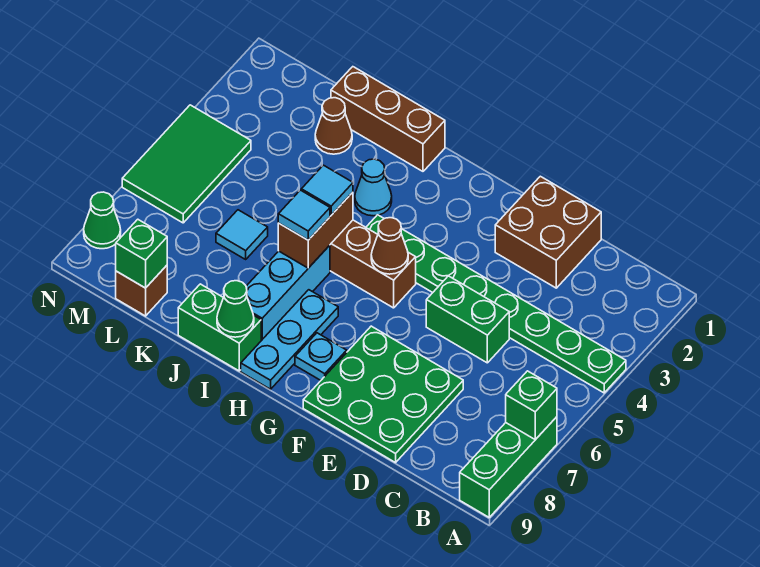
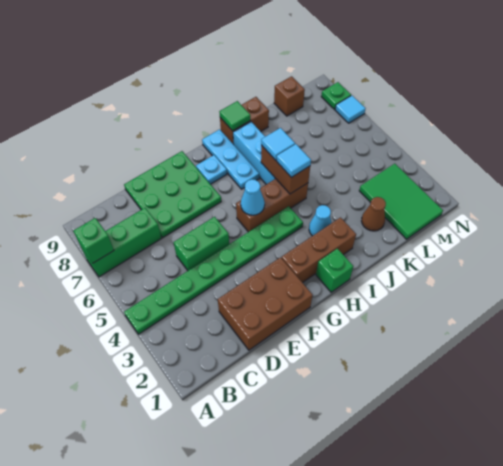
green 1x3 brick [460,417,557,517] -> green 1x3 brick turned to [82,208,162,277]
brown 2x2 brick [495,176,601,288] -> brown 2x3 brick [218,257,313,350]
brown 1x1 cone [371,218,408,274] -> cyan 1x1 cone [241,179,265,215]
brown 1x3 brick [331,67,445,171] -> brown 1x3 brick moved to [282,218,356,283]
green 1x2 brick [178,284,261,371] -> brown 1x2 brick [220,97,269,144]
green 1x1 cone [217,281,254,337] -> green 1x1 tile [219,101,250,131]
cyan 1x1 tile [216,210,268,259] -> cyan 1x1 tile moved to [335,96,366,123]
green 1x1 brick [116,219,167,288] -> green 1x1 brick moved to [316,249,353,292]
green 2x3 tile [122,105,251,223] -> green 2x3 tile moved to [359,164,443,239]
green 1x1 cone [84,192,121,249] -> green 1x1 plate [321,82,351,109]

